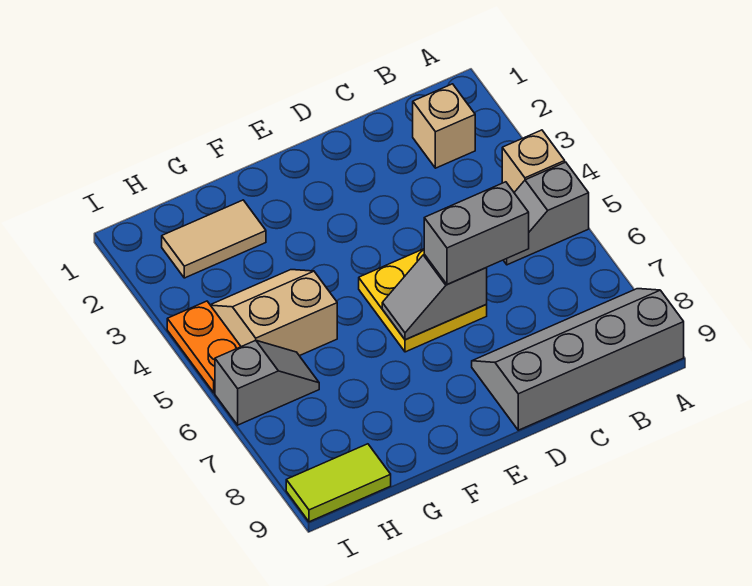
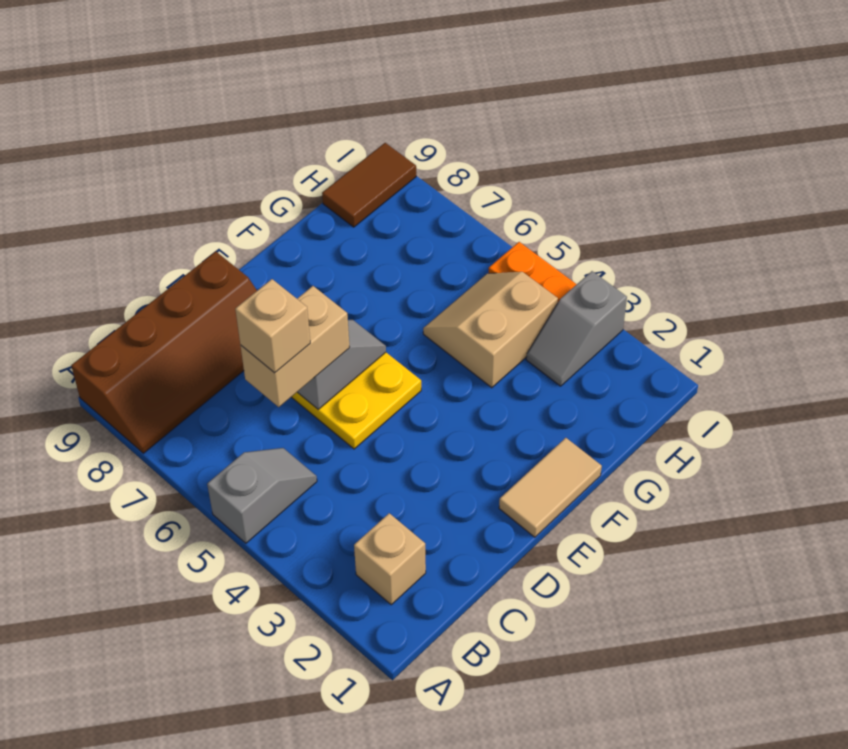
tan 1x1 brick [502,130,565,192] -> tan 1x1 brick moved to [235,279,310,373]
grey 2x4 slope [472,289,684,430] -> brown 2x4 slope [71,251,257,453]
grey 1x2 brick [424,182,529,285] -> tan 1x2 brick [240,286,350,407]
tan 1x2 tile [162,200,266,278] -> tan 1x2 tile moved to [499,438,602,537]
tan 2x2 slope [211,270,337,356] -> tan 2x2 slope turned to [423,272,558,388]
grey 1x2 slope [215,340,319,425] -> grey 1x2 slope moved to [526,271,627,386]
lime 1x2 tile [286,444,391,522] -> brown 1x2 tile [322,143,416,227]

